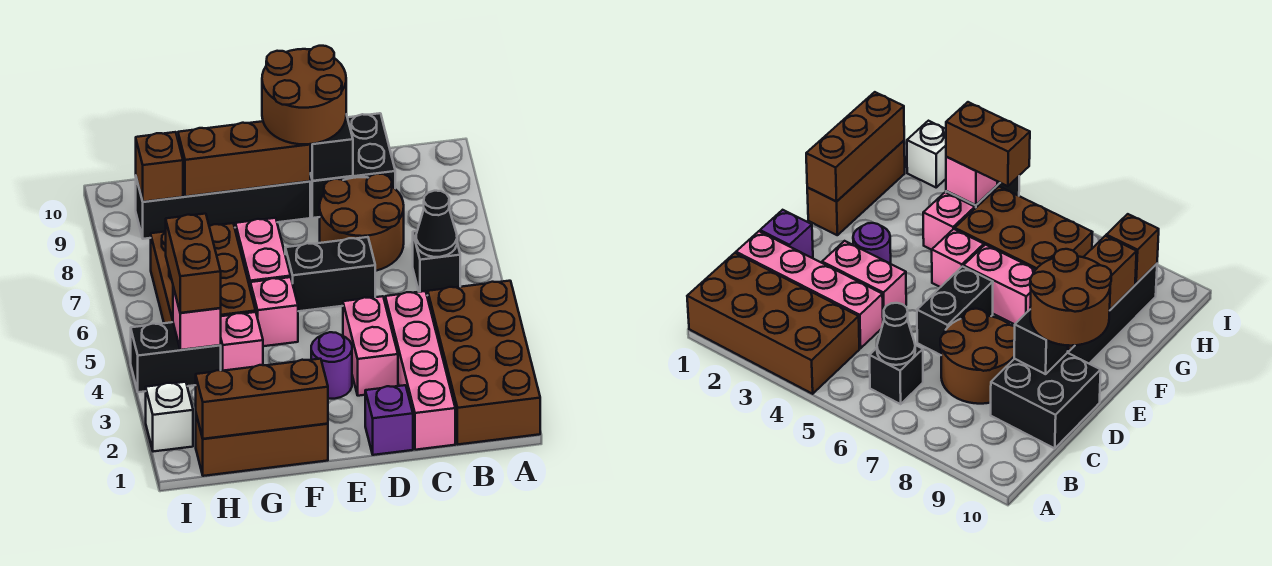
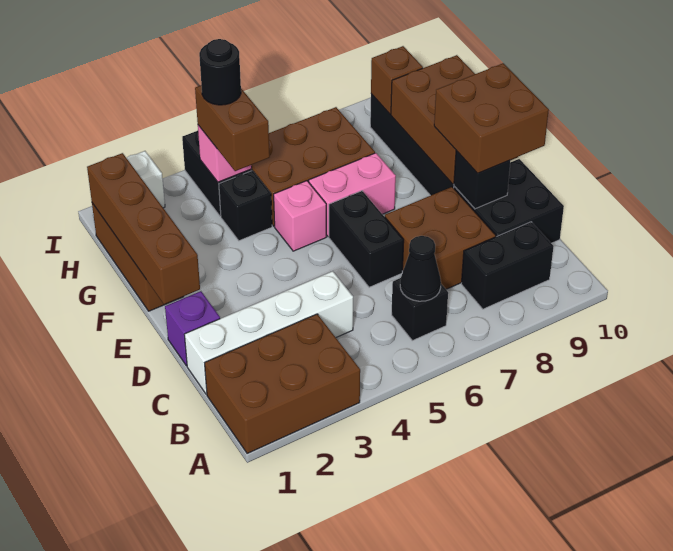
brown 2x4 brick [428,281,540,444] -> brown 2x3 brick [205,314,360,454]
none -> black 1x2 brick [461,222,554,309]
pink 1x4 brick [385,291,455,450] -> white 1x4 brick [184,271,353,394]
brown 2x2 round brick [320,174,404,271] -> brown 2x2 brick [385,187,496,289]
pink 1x2 brick [343,296,398,396] -> none
brown 2x2 round brick [262,46,346,144] -> brown 2x2 brick [434,63,549,173]
purple 1x1 round brick [311,332,352,399] -> none
brown 1x3 brick [178,121,310,197] -> brown 2x3 brick [391,55,518,184]
brown 1x3 brick [196,359,328,439] -> brown 1x4 brick [87,153,200,304]
pink 1x1 brick [221,312,263,371] -> black 1x1 brick [219,171,272,241]
brown 1x2 brick [166,214,221,313] -> brown 1x2 brick turned to [195,86,270,171]
none -> black 1x1 round brick [199,39,241,105]

